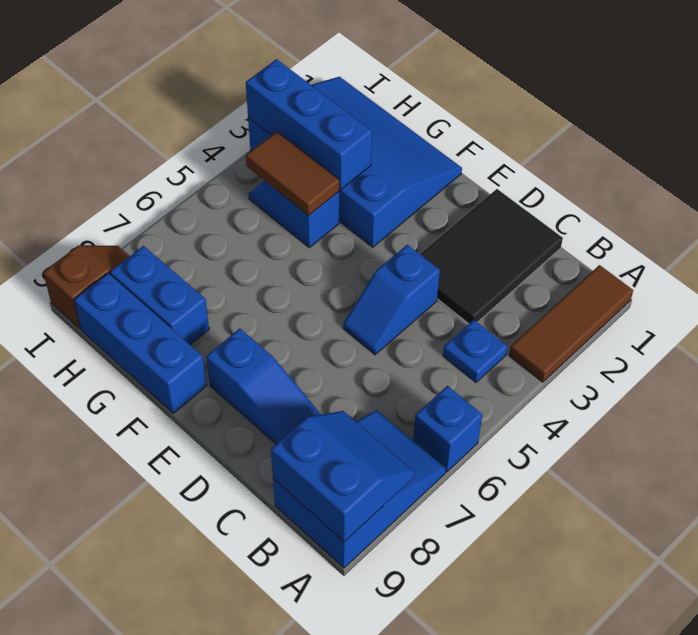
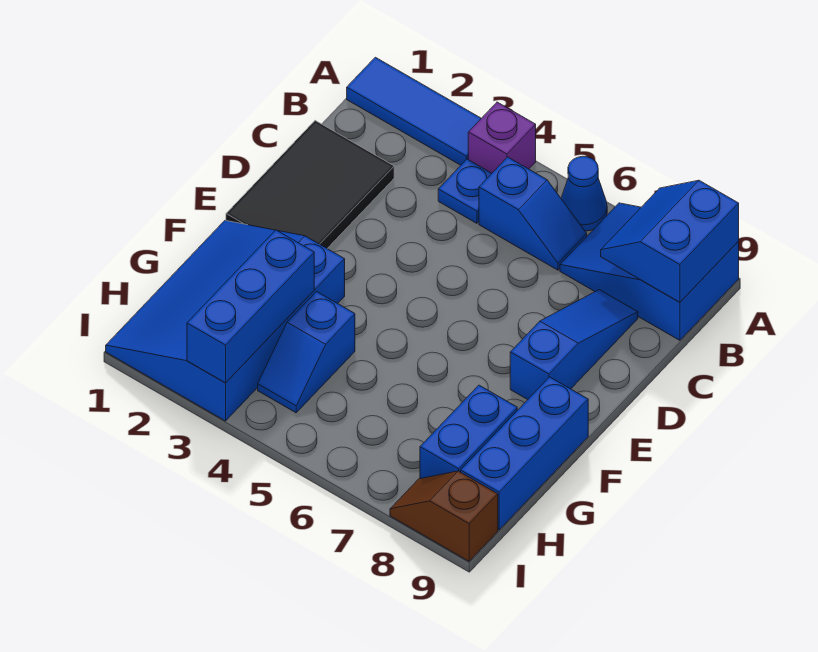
brown 1x3 tile [509,265,633,382] -> blue 1x3 tile [347,57,481,165]
none -> purple 1x1 brick [468,102,536,173]
blue 1x1 brick [413,386,482,472] -> blue 1x1 cone [561,156,607,231]
black 2x3 tile [420,189,563,324] -> black 2x3 tile turned to [226,121,394,248]
blue 1x2 slope [343,245,440,355] -> blue 1x2 slope moved to [479,157,587,270]
brown 1x2 tile [246,131,339,216] -> none

